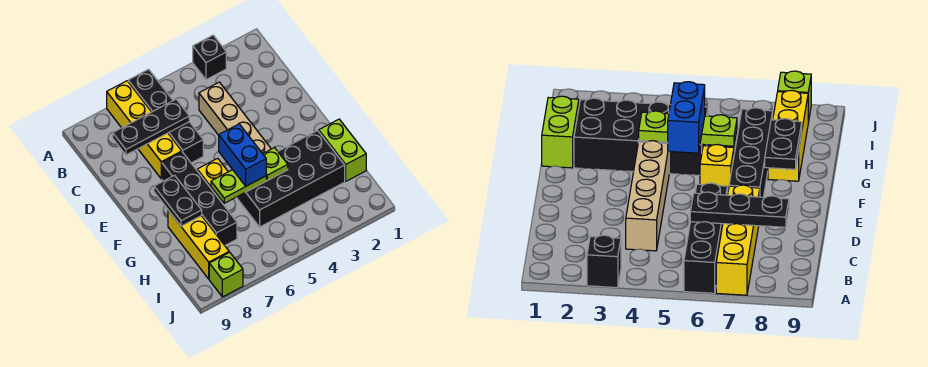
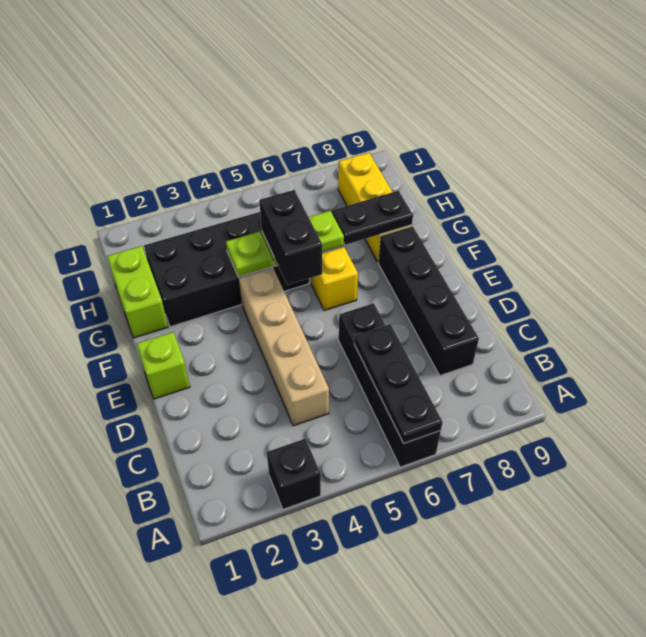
yellow 1x4 brick [107,81,182,179] -> none
black 1x3 plate [113,99,189,155] -> black 1x3 plate turned to [354,324,443,443]
black 1x4 brick [162,152,237,245] -> black 1x4 brick moved to [378,226,479,376]
blue 1x2 brick [219,124,266,186] -> black 1x2 brick [259,190,322,285]
black 1x2 plate [154,175,202,226] -> black 1x2 plate turned to [332,191,413,245]
lime 1x1 brick [209,252,243,297] -> lime 1x1 brick moved to [137,332,190,399]

